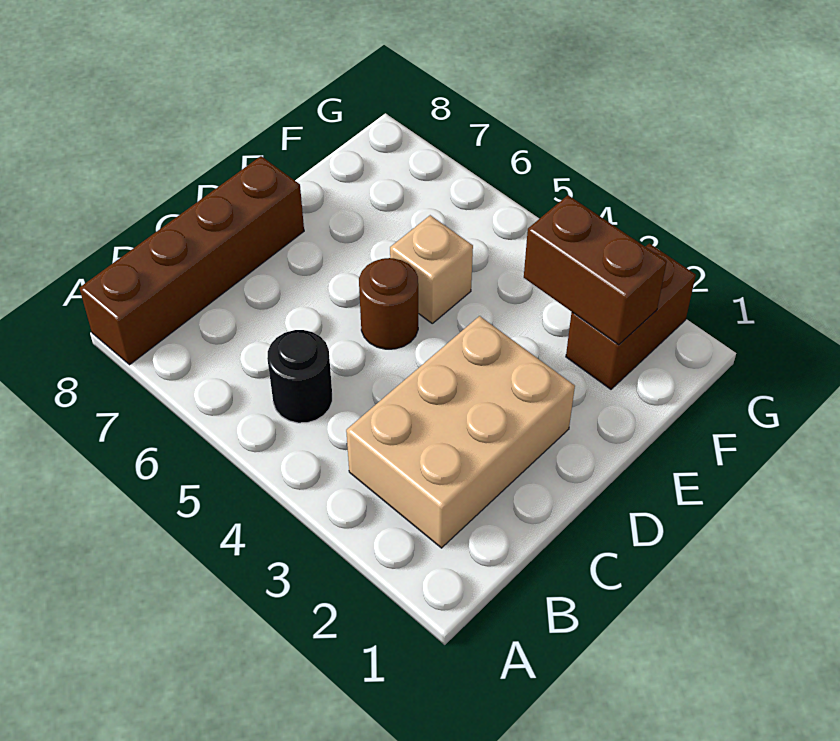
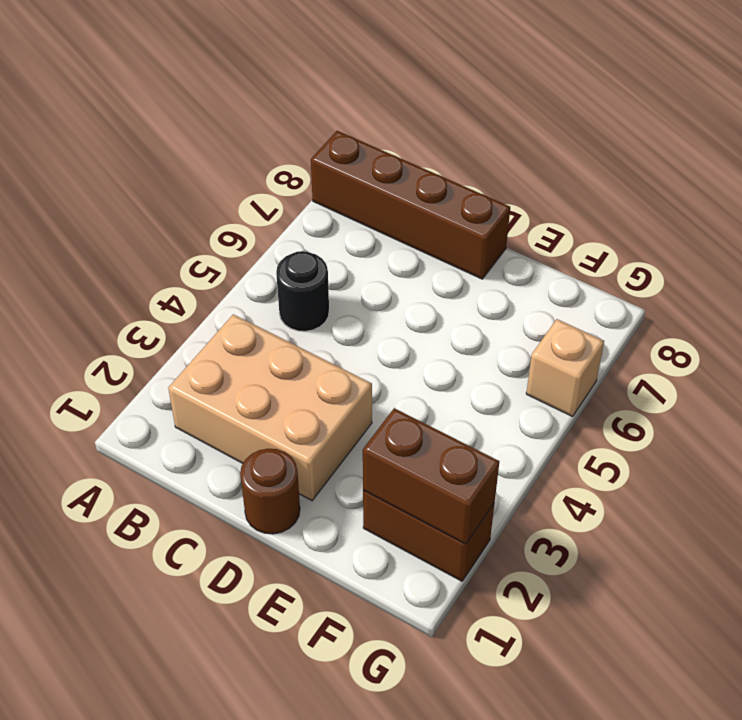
brown 1x1 round brick [359,258,418,349] -> brown 1x1 round brick moved to [240,449,300,534]
tan 1x1 brick [390,215,473,323] -> tan 1x1 brick moved to [526,319,604,417]
brown 1x2 brick [524,195,667,345] -> brown 1x2 brick turned to [363,408,499,544]

